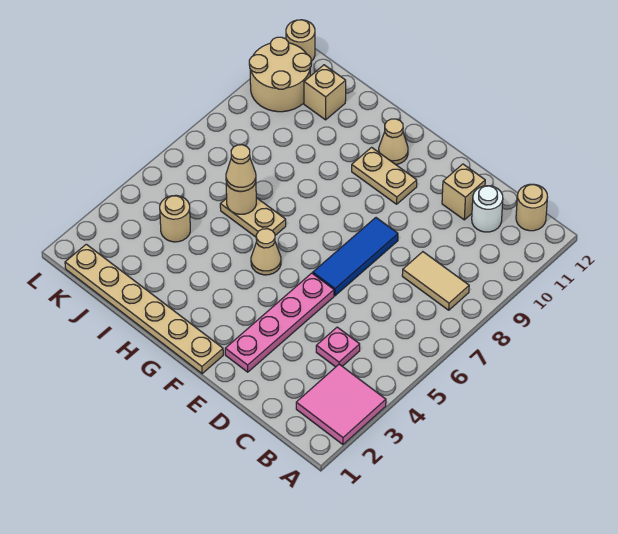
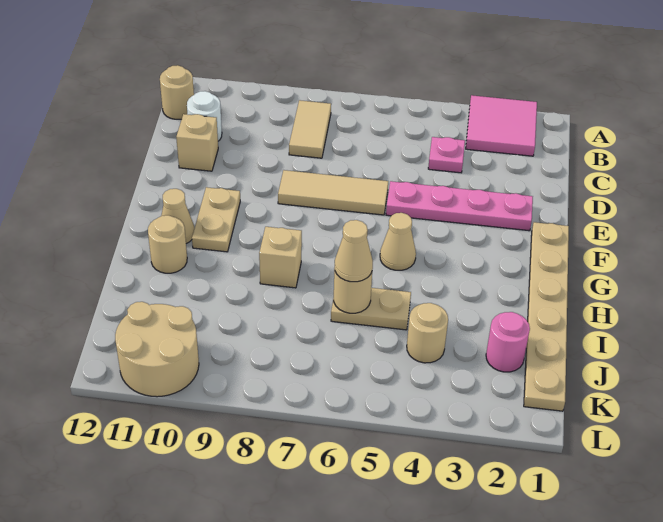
blue 1x3 tile [313,218,398,296] -> tan 1x3 tile [278,170,388,215]
tan 1x2 plate [220,198,286,237] -> tan 1x2 plate turned to [331,288,411,330]
none -> pink 1x1 round brick [486,312,530,372]
tan 1x1 brick [304,65,346,120] -> tan 1x1 brick moved to [259,227,302,288]
tan 1x1 round brick [286,20,315,61] -> tan 1x1 round brick moved to [148,215,187,273]

